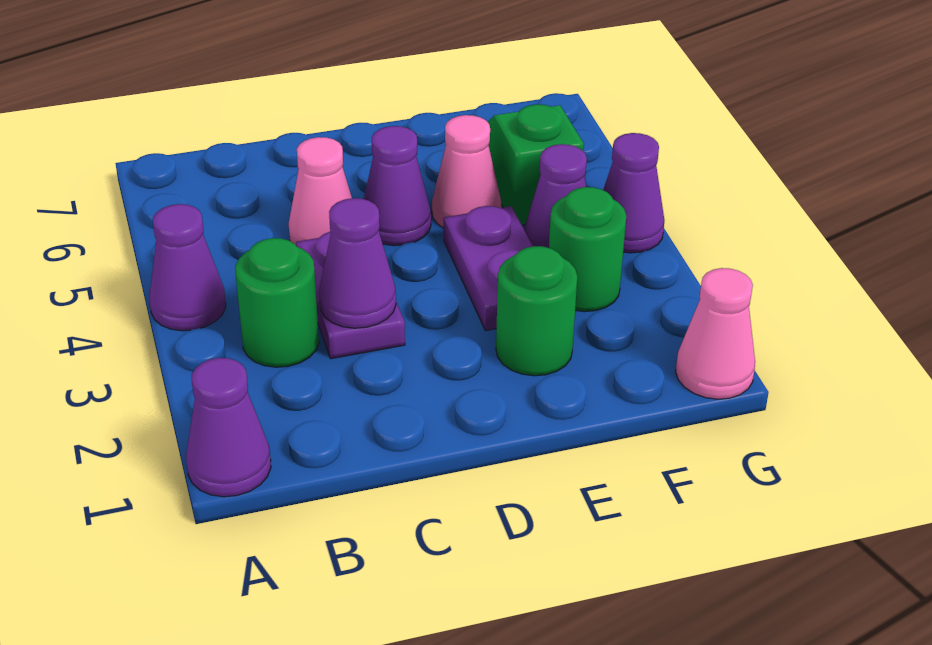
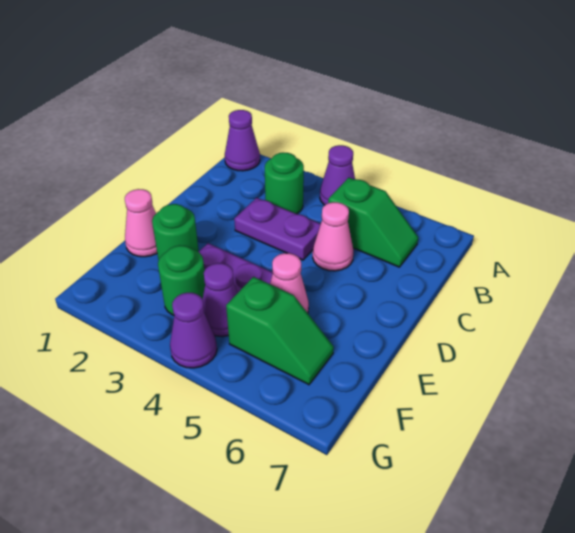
none -> green 1x2 slope [328,178,418,267]
purple 1x1 cone [319,198,396,328] -> none
purple 1x1 cone [364,126,431,246] -> none
pink 1x1 cone [676,268,755,399] -> pink 1x1 cone moved to [125,189,157,257]

